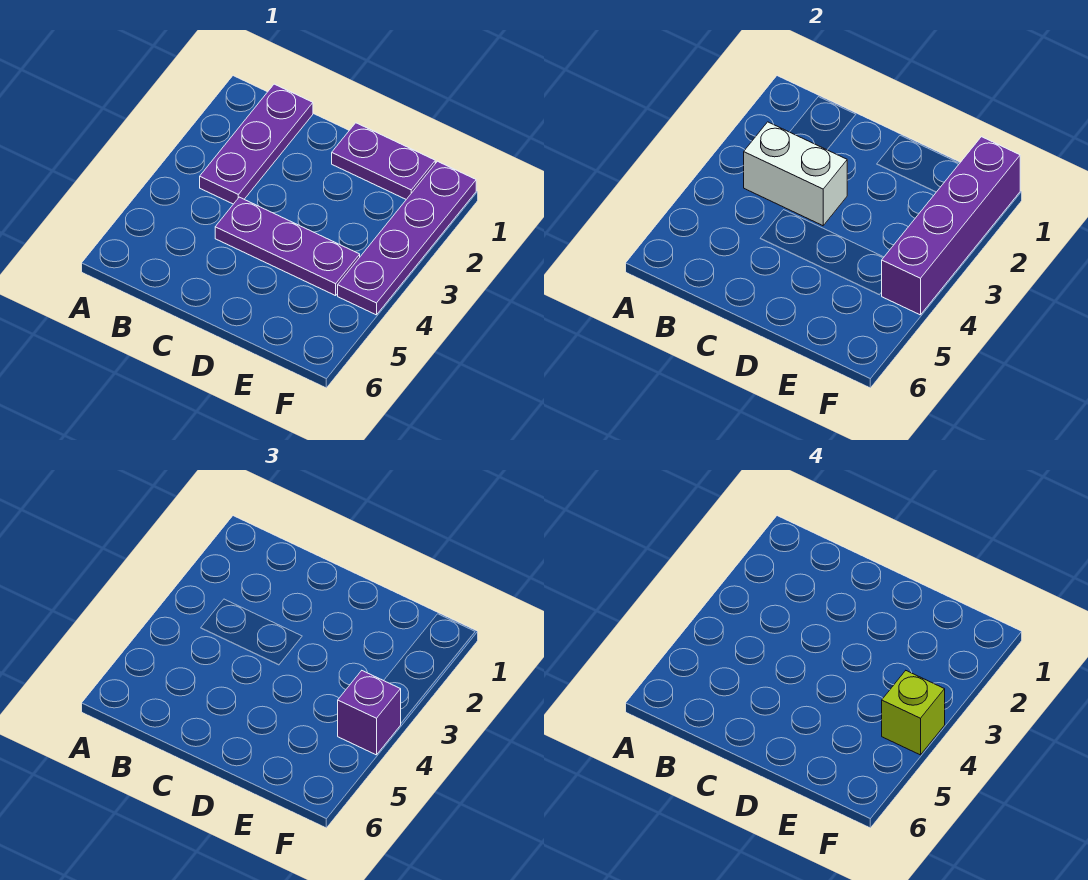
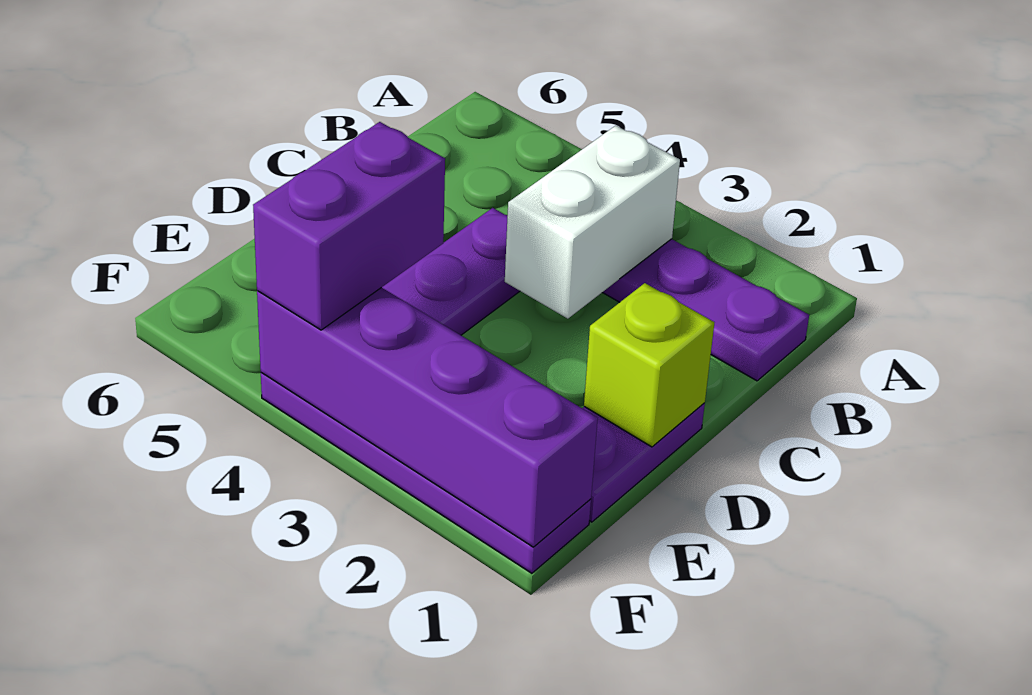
purple 1x1 brick [338,671,401,755] -> purple 1x2 brick [253,122,445,330]
lime 1x1 brick [882,671,945,755] -> lime 1x1 brick moved to [584,283,714,447]

